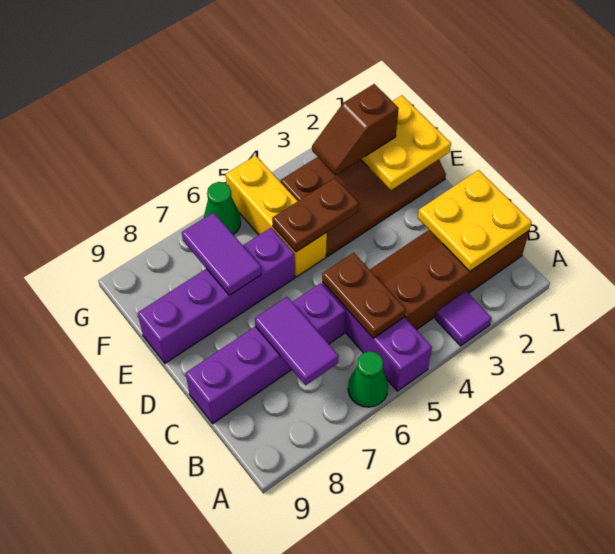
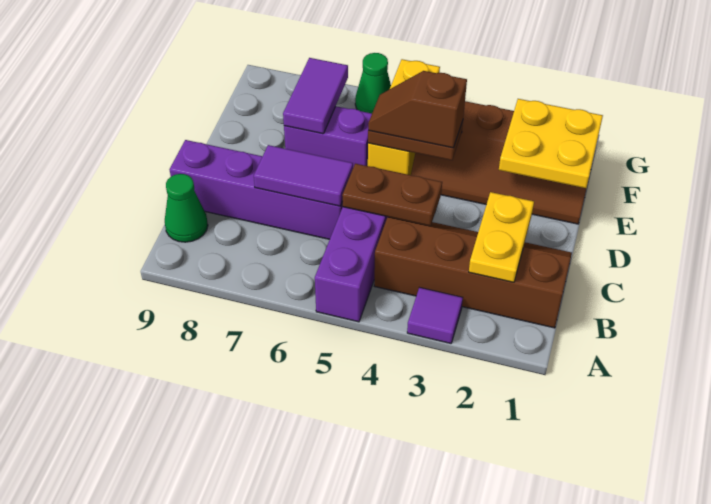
green 1x1 cone [348,351,388,407] -> green 1x1 cone moved to [165,174,208,242]
yellow 2x2 plate [418,170,532,271] -> yellow 1x2 plate [469,192,534,282]
brown 1x2 plate [322,253,406,338] -> brown 1x2 plate turned to [342,164,442,226]
purple 1x2 tile [255,297,339,385] -> purple 1x2 tile turned to [254,145,353,206]
purple 1x4 brick [138,228,295,363] -> purple 1x2 brick [284,106,372,167]
brown 1x2 slope [312,84,399,175] -> brown 1x2 slope moved to [368,71,467,148]

